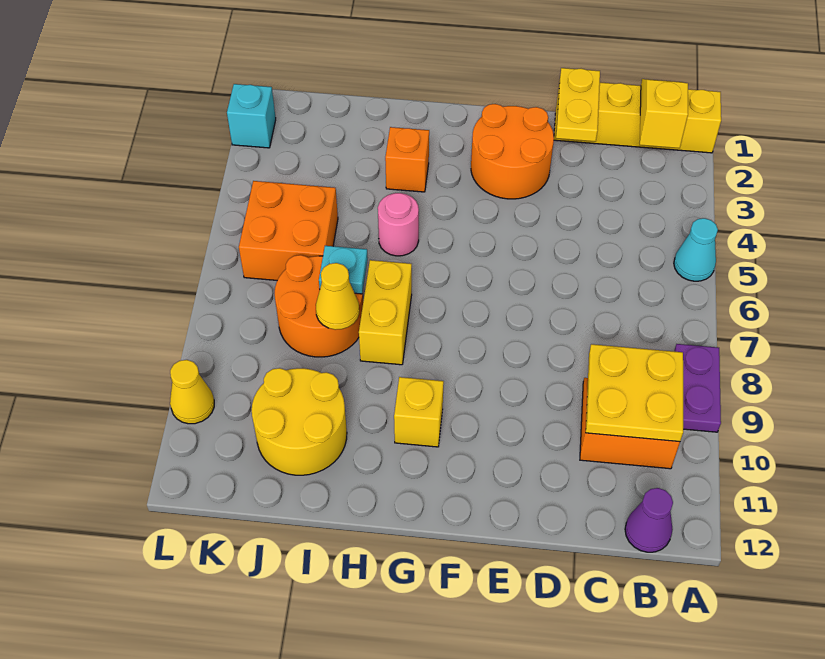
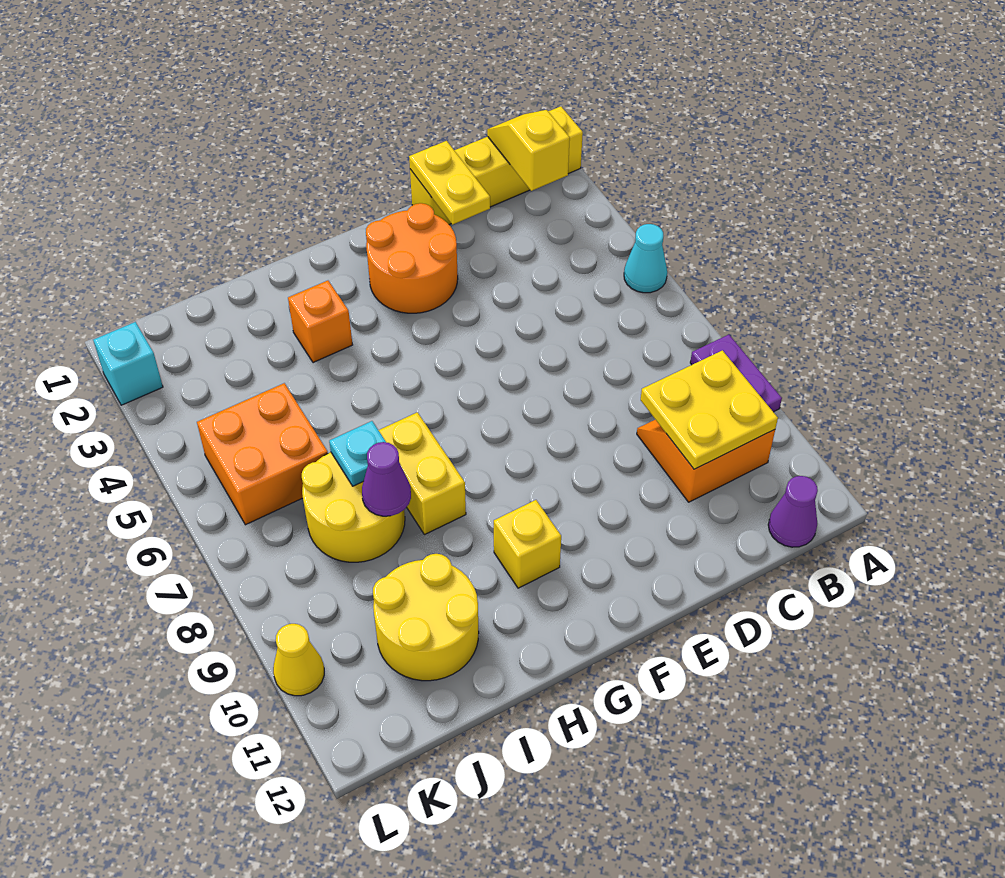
pink 1x1 round brick [378,193,419,256] -> none
orange 2x2 round brick [275,255,363,357] -> yellow 2x2 round brick [302,452,405,562]
yellow 1x1 cone [316,263,359,330] -> purple 1x1 cone [362,442,411,516]

